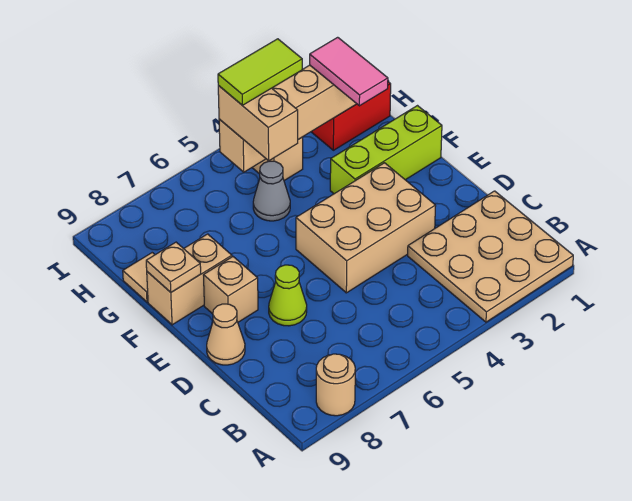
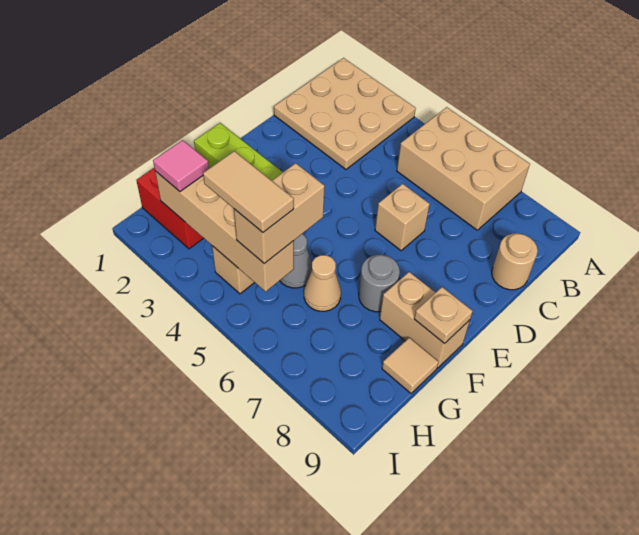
tan 1x1 round brick [316,354,355,416] -> tan 1x1 round brick moved to [492,233,538,290]
tan 2x3 brick [296,163,436,293] -> tan 2x3 brick moved to [397,107,530,230]
lime 1x1 cone [269,265,307,326] -> none
tan 1x1 cone [207,304,245,365] -> tan 1x1 cone moved to [304,255,341,311]
tan 1x1 brick [204,257,258,322] -> tan 1x1 brick moved to [375,184,430,251]
none -> grey 1x1 round brick [359,255,400,312]
pink 1x2 tile [310,37,388,106] -> pink 1x1 tile [153,140,209,191]
lime 1x2 tile [218,39,302,105] -> tan 1x2 tile [203,151,294,232]

